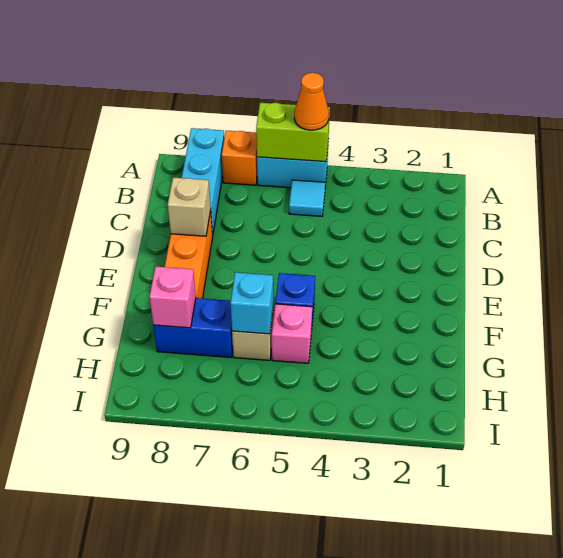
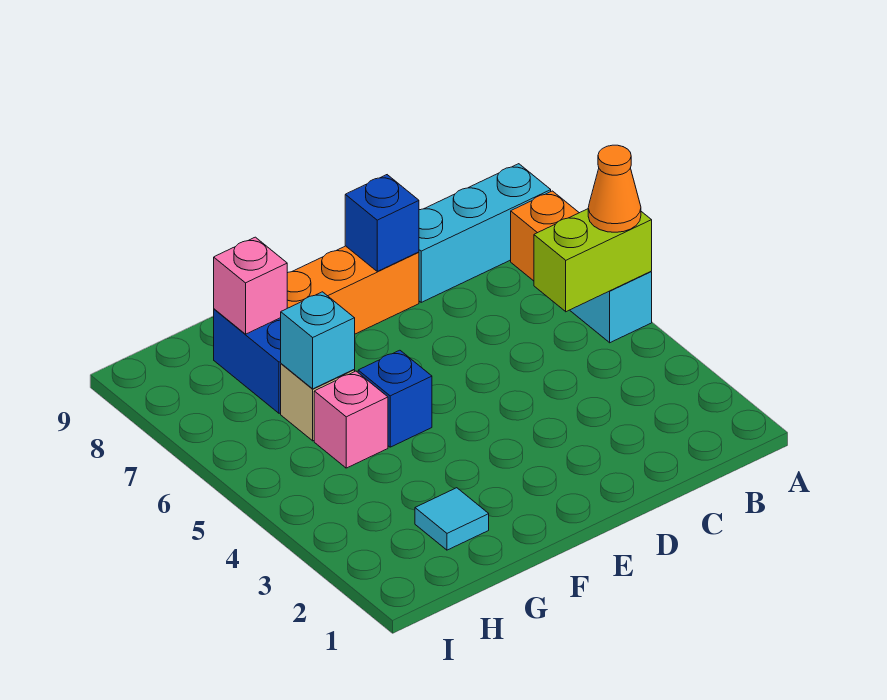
lime 1x2 brick [256,103,330,162] -> lime 1x2 brick turned to [534,209,652,312]
cyan 1x1 tile [289,180,325,216] -> cyan 1x1 tile moved to [415,488,489,550]
tan 1x1 brick [168,178,211,236] -> blue 1x1 brick [345,175,419,271]

